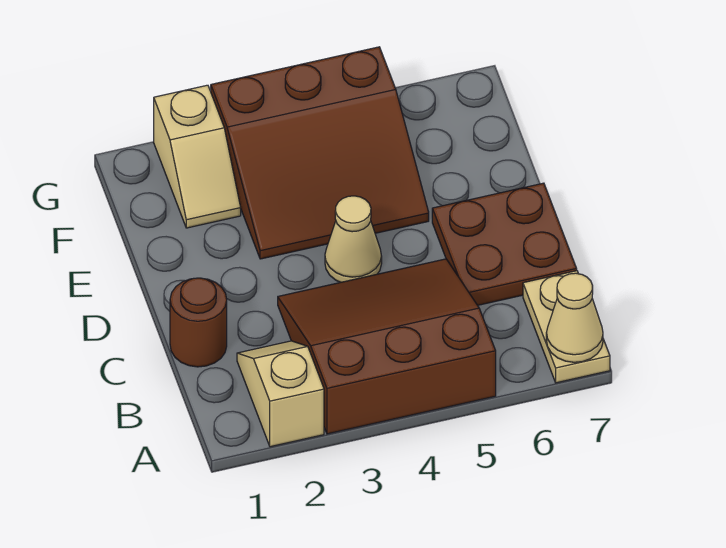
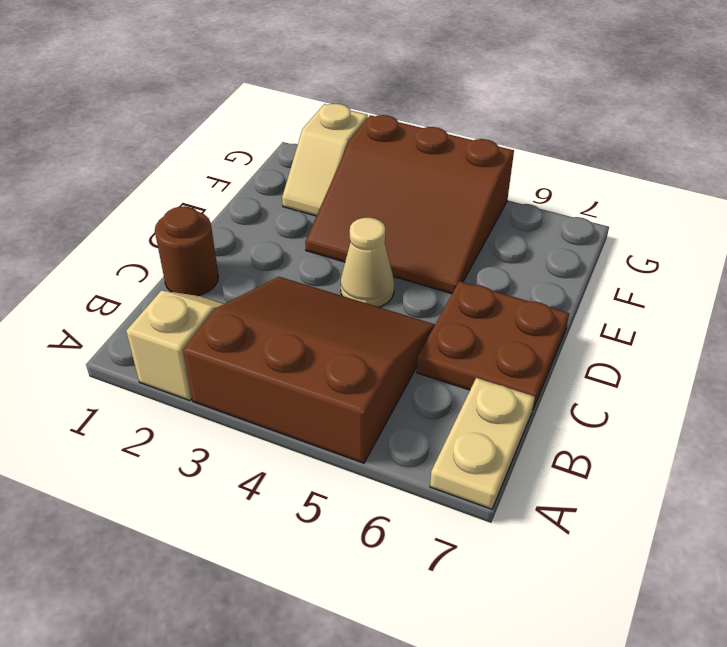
tan 1x1 cone [546,273,603,362] -> none

